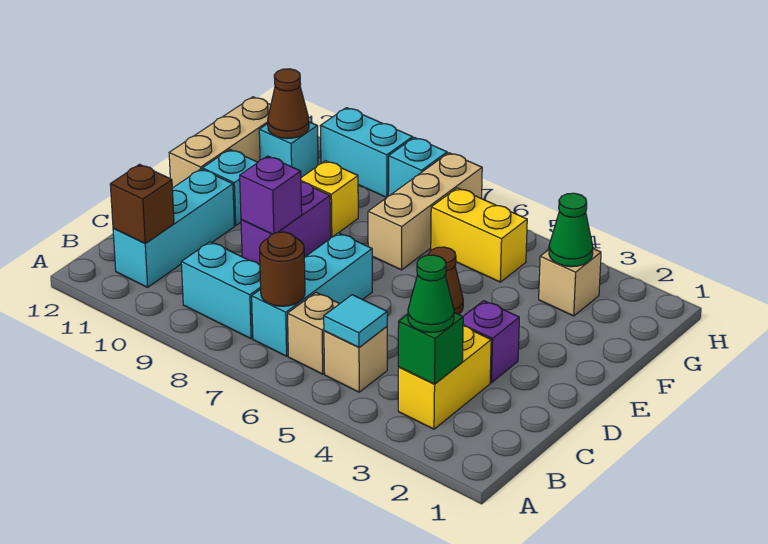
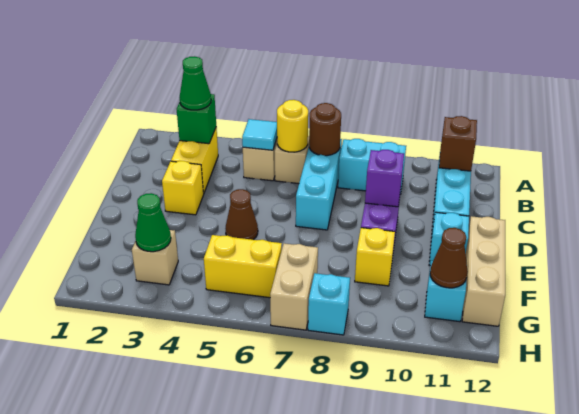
none -> yellow 1x1 round brick [277,100,308,152]
purple 1x1 brick [463,301,519,383] -> yellow 1x1 brick [162,161,204,215]
tan 1x3 brick [368,153,482,270] -> tan 1x2 brick [270,243,318,330]
cyan 1x2 brick [320,108,413,198] -> none

